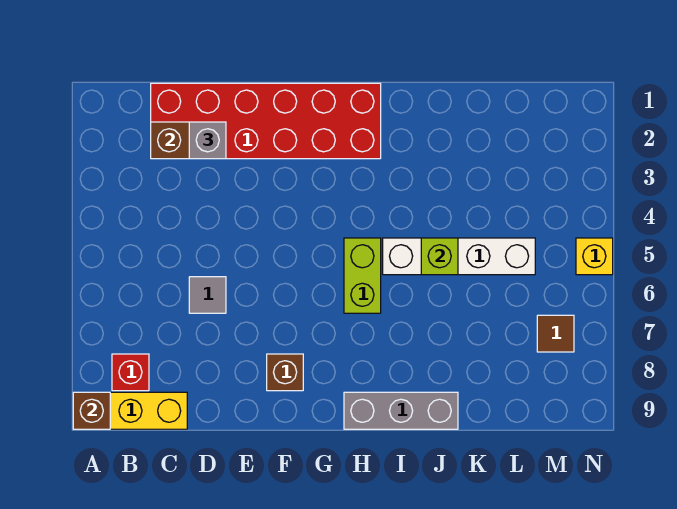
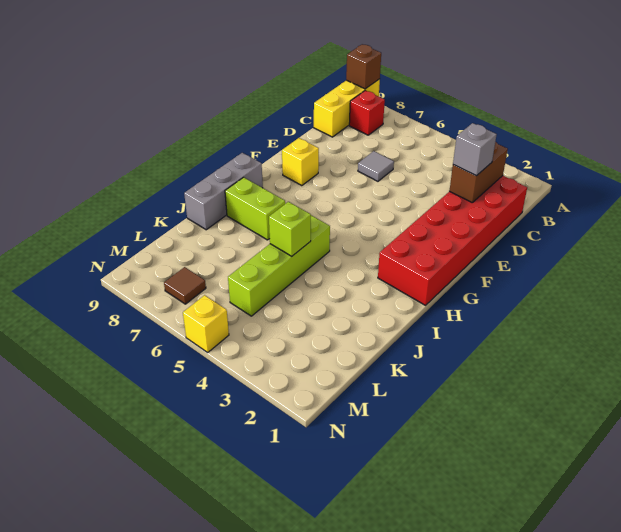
brown 1x1 brick [267,354,303,391] -> yellow 1x1 brick [282,138,319,186]
lime 1x2 brick [344,238,381,313] -> lime 1x2 brick moved to [225,177,286,240]
white 1x4 brick [383,238,535,275] -> lime 1x4 brick [228,215,330,316]

